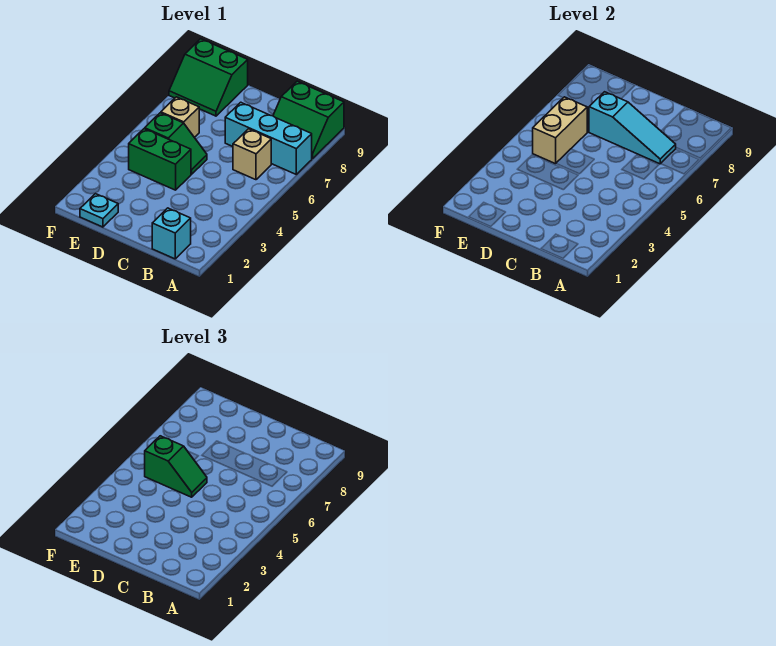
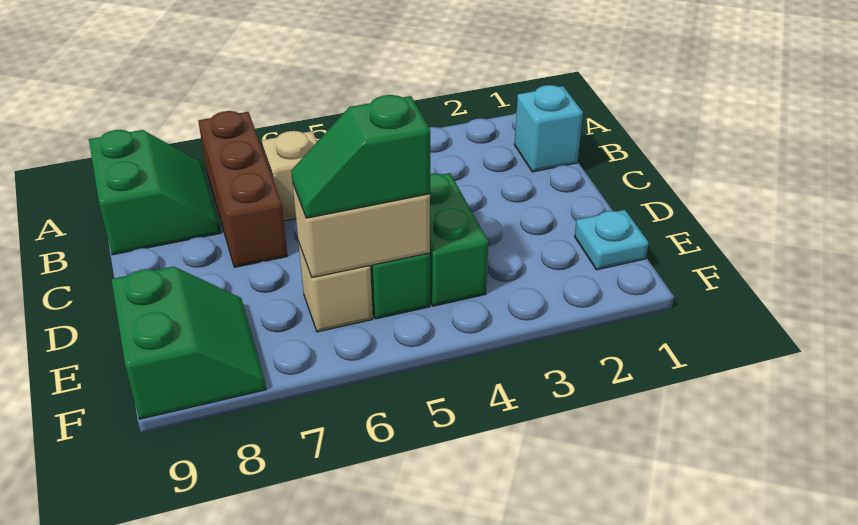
cyan 1x3 brick [225,102,312,174] -> brown 1x3 brick [198,111,288,267]
cyan 1x3 slope [589,92,676,164] -> none
green 1x2 slope [145,436,207,497] -> green 1x2 slope turned to [291,95,430,218]

